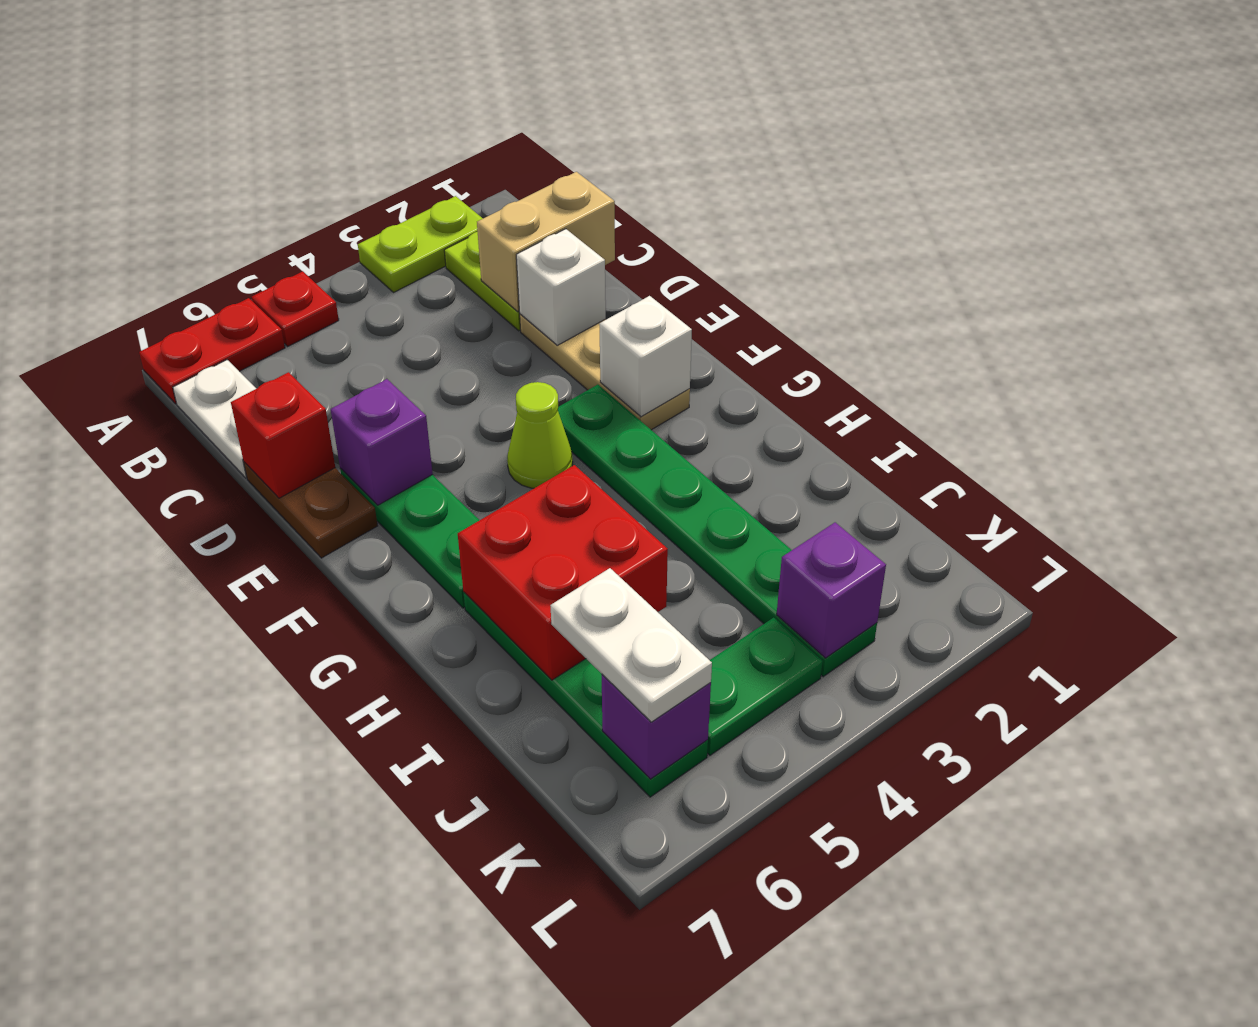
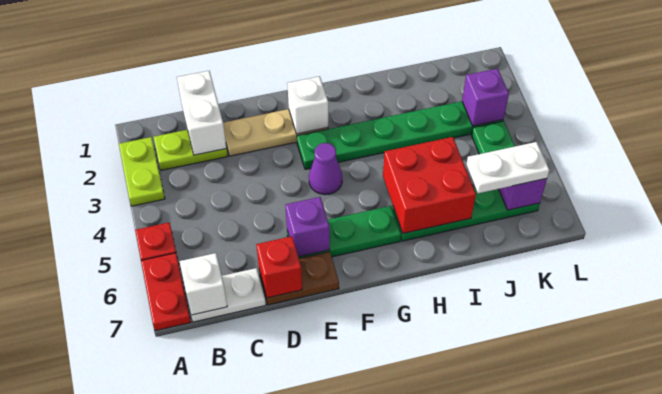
tan 1x2 brick [477,172,615,311] -> white 1x2 brick [177,71,226,155]
white 1x1 brick [516,229,606,345] -> white 1x1 brick moved to [180,253,227,315]
lime 1x1 cone [507,382,573,488] -> purple 1x1 cone [309,143,342,195]

